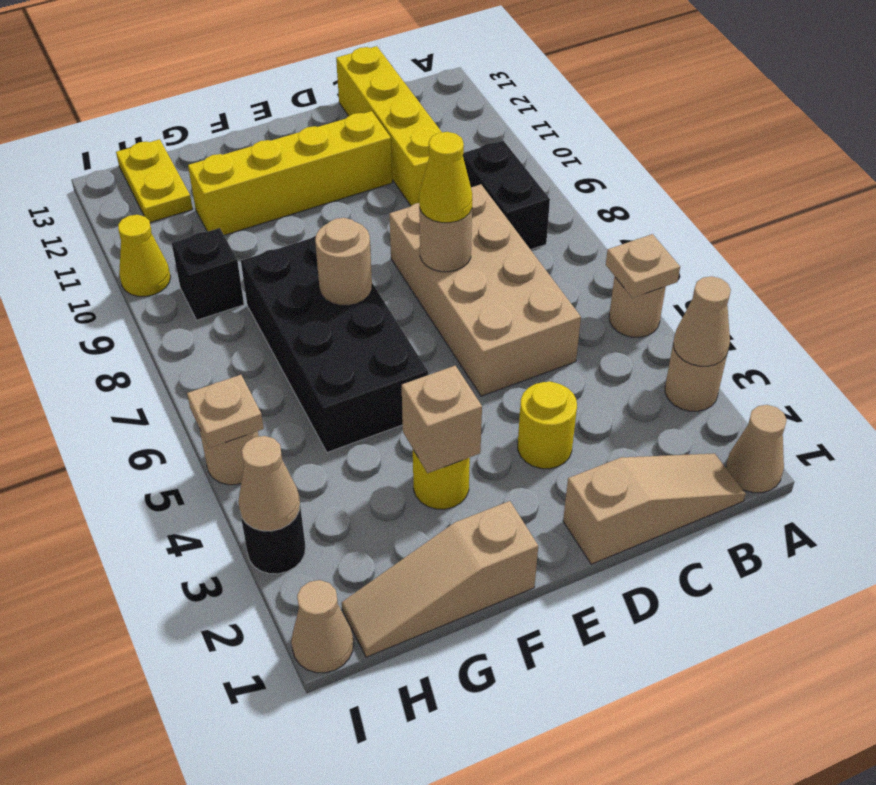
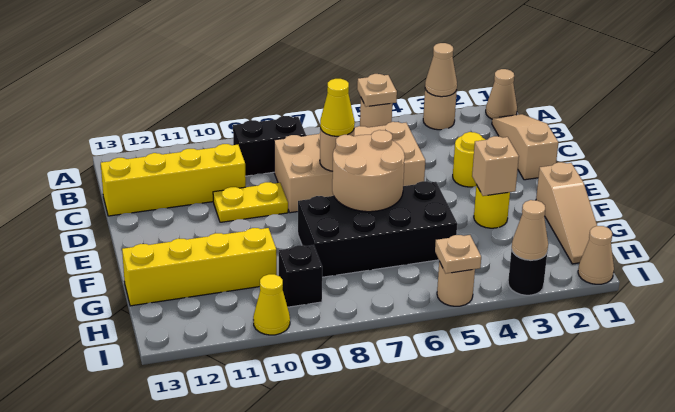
yellow 1x4 brick [188,111,392,235] -> yellow 1x4 brick turned to [122,228,277,306]
tan 1x1 round brick [315,218,372,305] -> tan 2x2 round brick [332,130,405,212]
yellow 1x2 plate [116,139,193,222] -> yellow 1x2 plate moved to [213,182,288,222]

